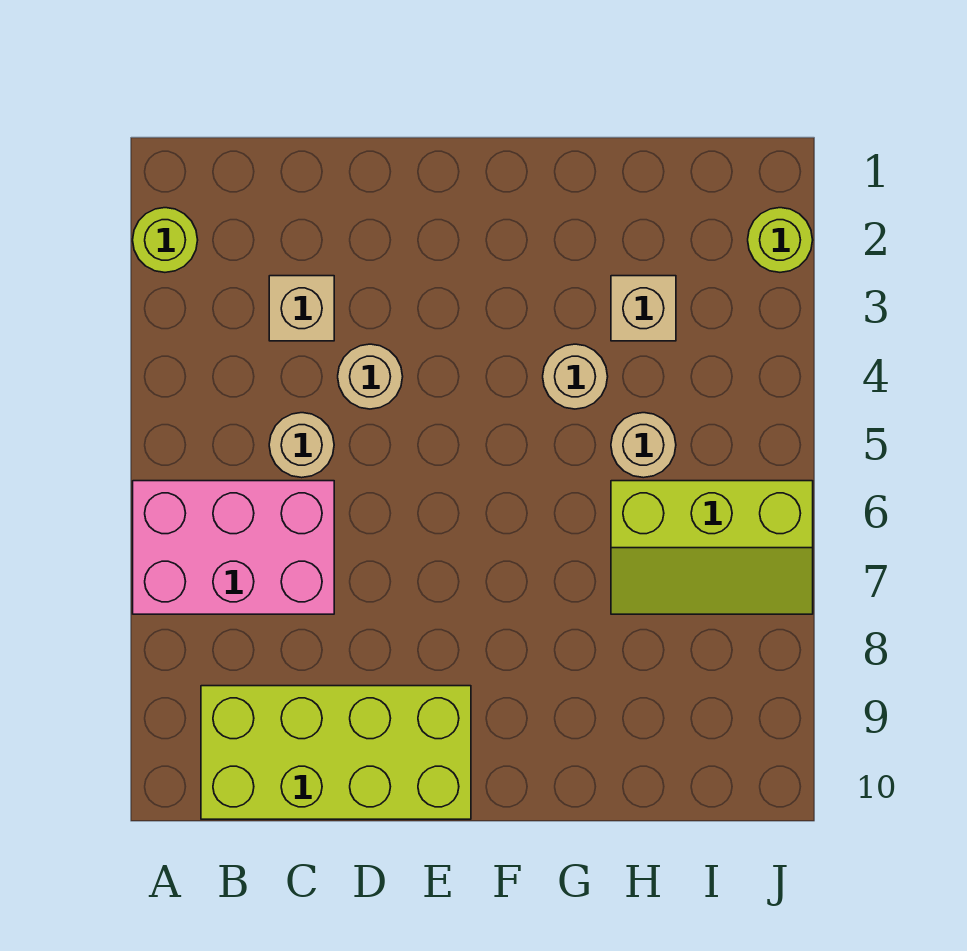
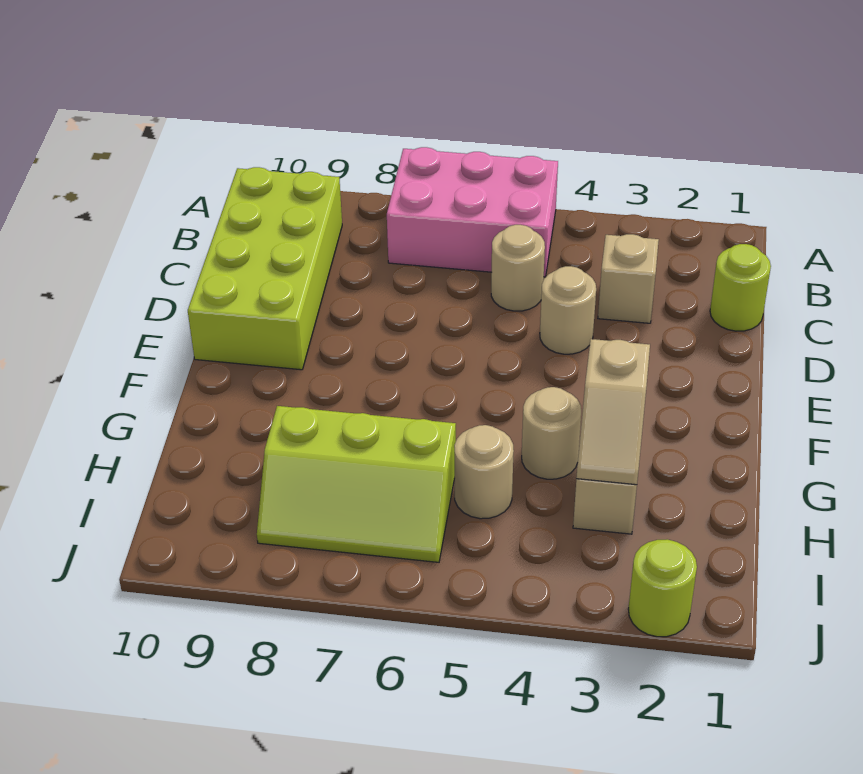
lime 1x1 round brick [133,208,198,272] -> lime 1x1 round brick moved to [710,244,771,331]
pink 2x3 brick [133,481,334,614] -> pink 2x3 brick turned to [387,147,558,277]
none -> tan 1x2 slope [576,339,650,485]
lime 2x3 slope [611,481,813,614] -> lime 2x3 slope turned to [257,406,456,562]

